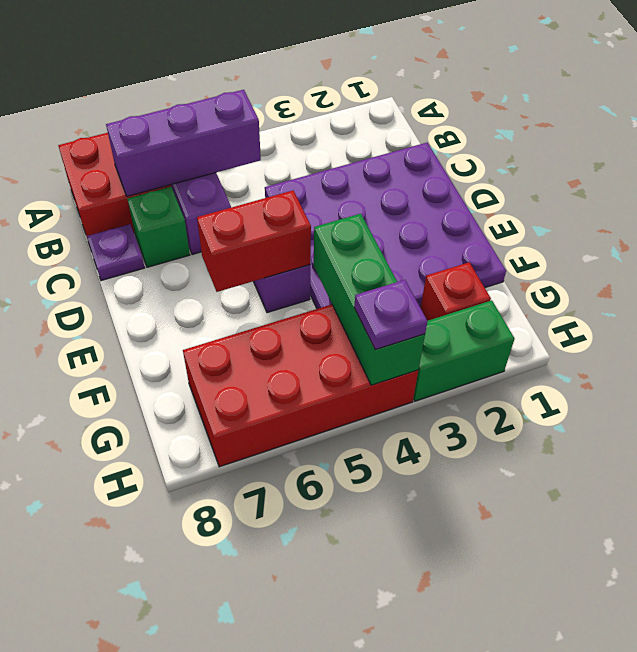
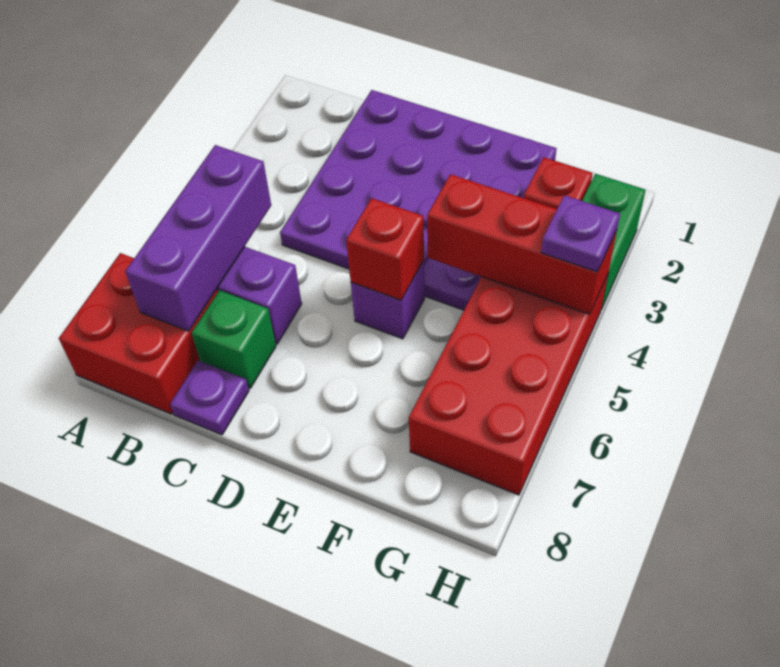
red 1x2 brick [197,191,311,292] -> red 1x1 brick [346,198,424,300]
green 1x3 brick [314,214,425,385] -> red 1x3 brick [427,174,617,314]

